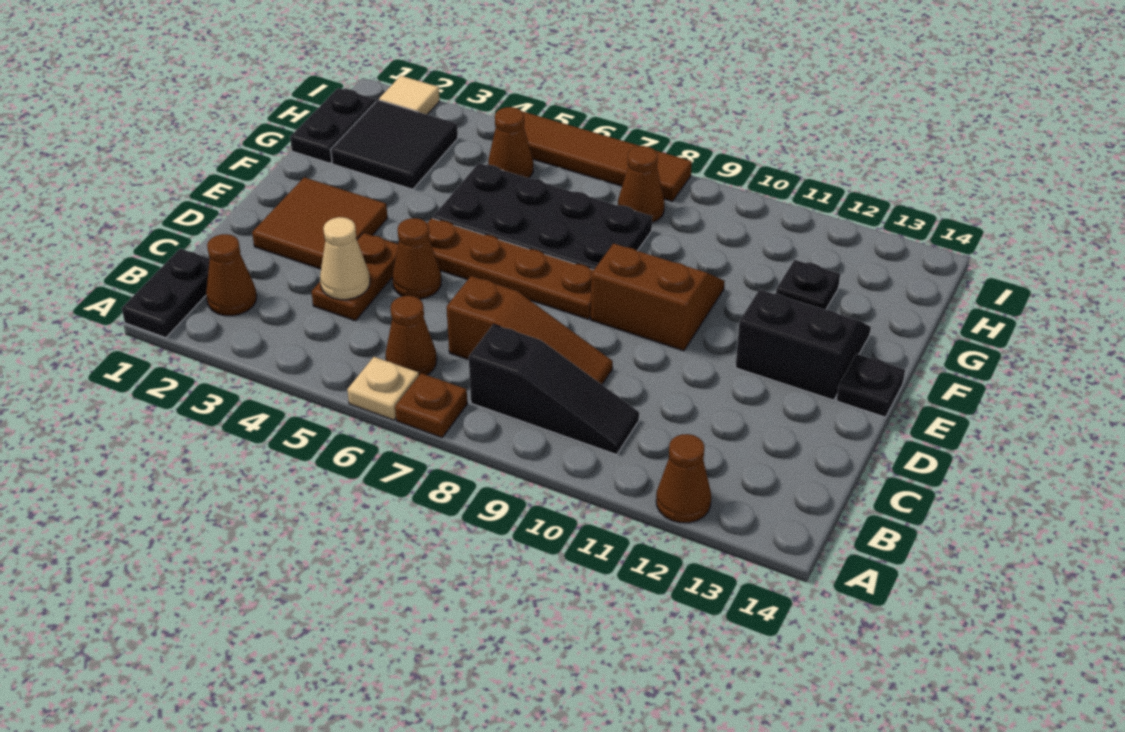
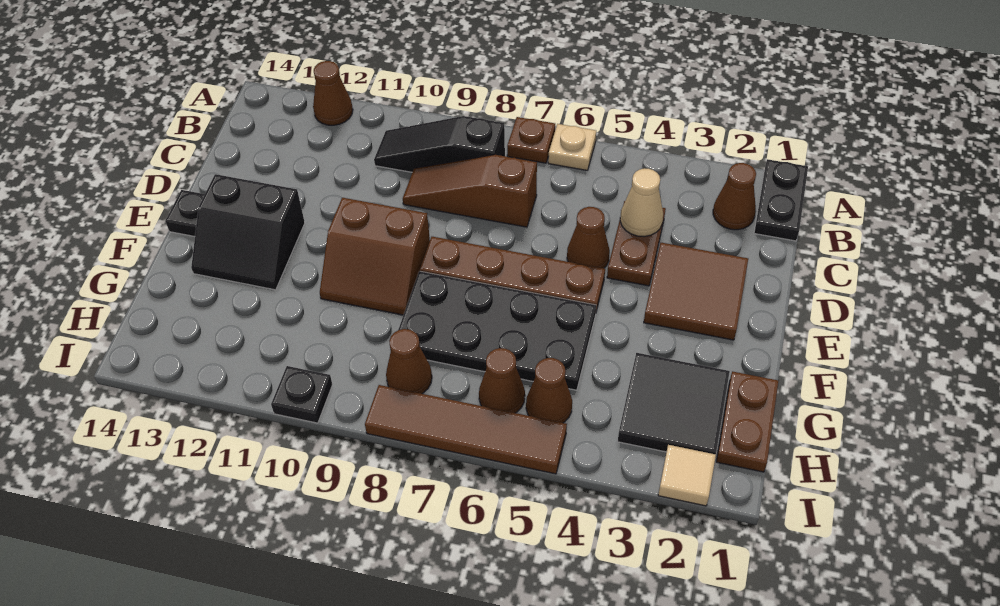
brown 1x1 cone [385,296,437,375] -> brown 1x1 cone moved to [479,348,525,413]
black 1x2 plate [290,88,376,163] -> brown 1x2 plate [716,371,778,472]
black 1x1 plate [776,260,840,310] -> black 1x1 plate moved to [271,366,333,423]

